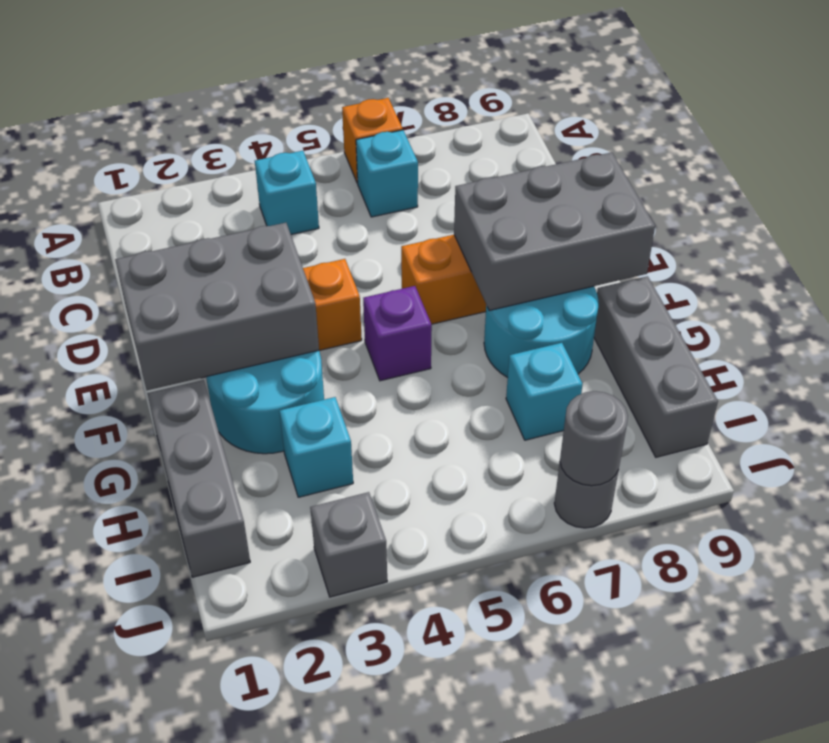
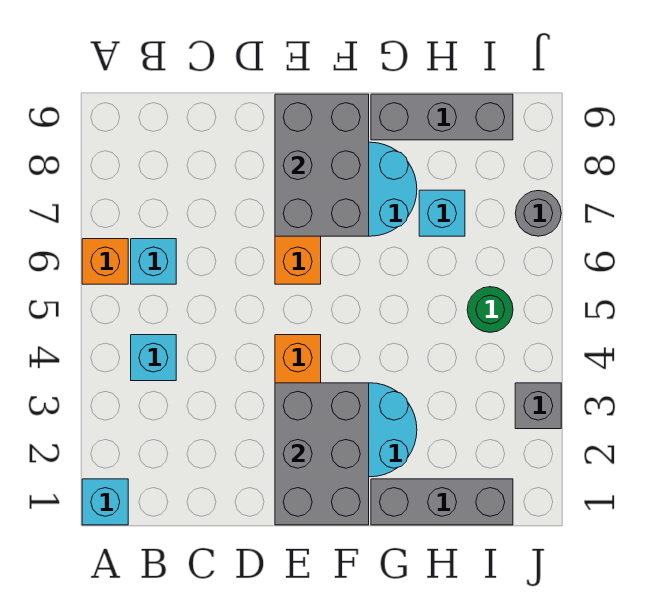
purple 1x1 brick [363,286,432,381] -> none
cyan 1x1 brick [280,397,353,497] -> cyan 1x1 brick moved to [82,479,128,525]
none -> green 1x1 round brick [467,287,513,332]
grey 1x1 round brick [560,391,628,486] -> none

